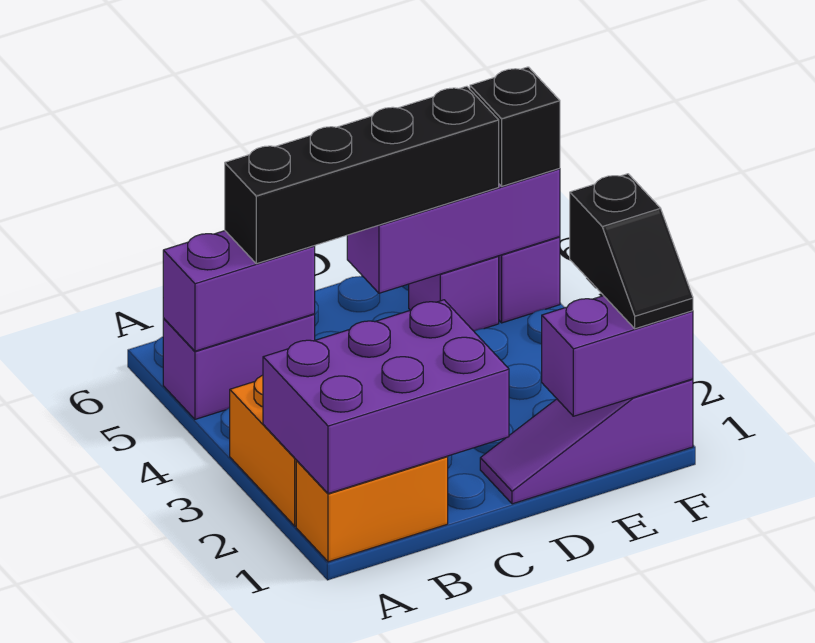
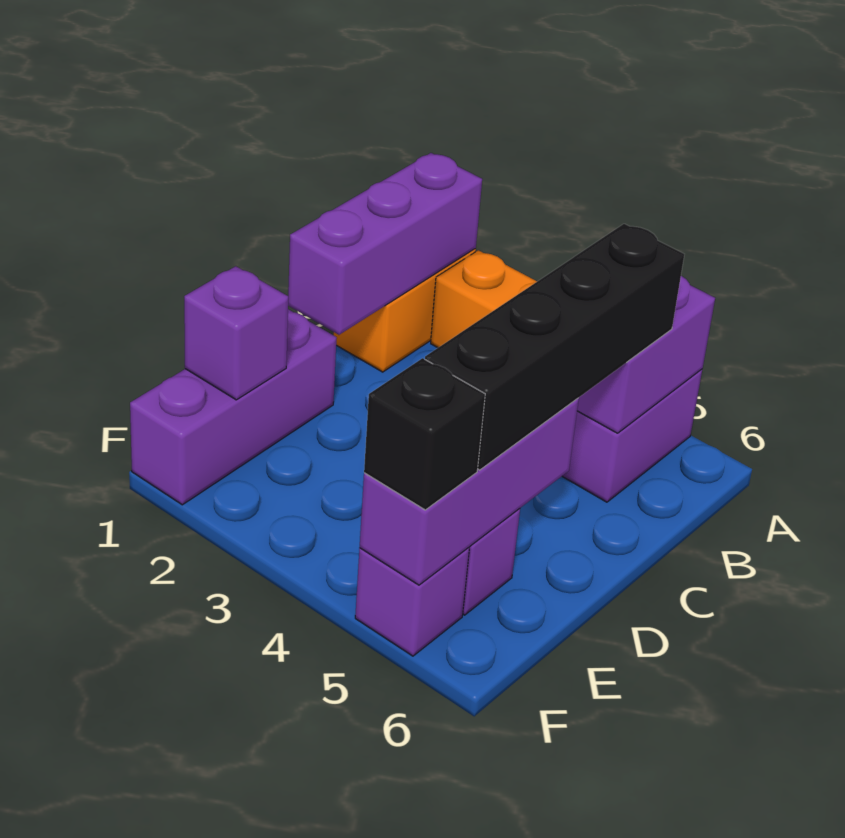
purple 2x3 brick [263,300,509,494] -> purple 1x3 brick [288,153,482,335]
purple 1x3 slope [480,379,693,504] -> purple 1x3 brick [130,309,337,505]
purple 1x2 brick [542,296,693,416] -> purple 1x1 brick [184,266,288,400]
black 1x2 slope [570,174,693,329] -> none

